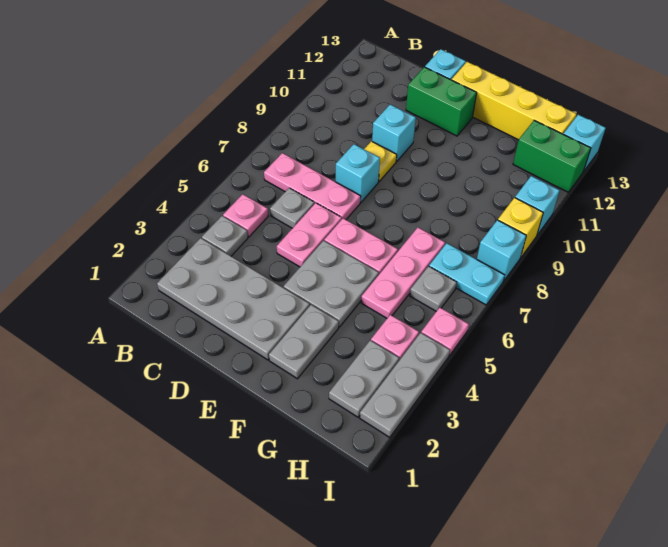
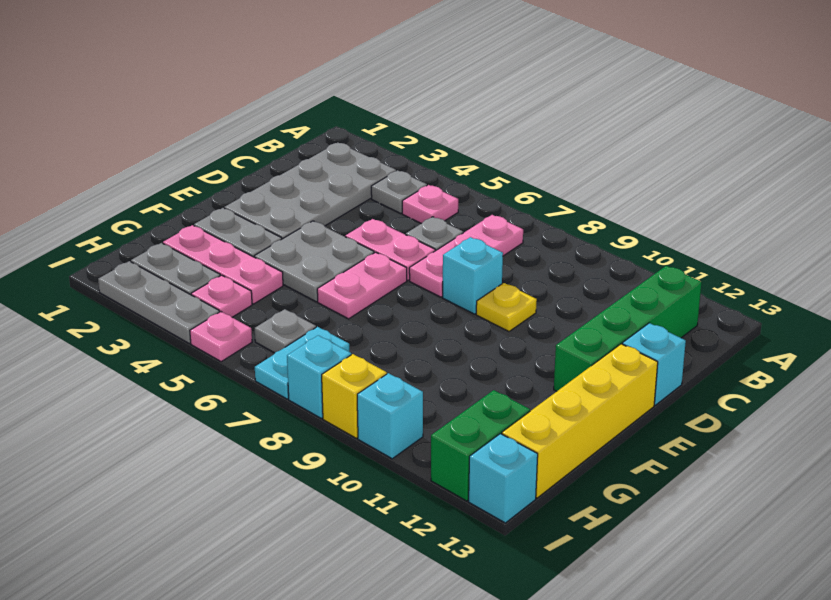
cyan 1x1 brick [372,104,416,161] -> none
green 1x2 brick [406,67,477,136] -> green 1x4 brick [554,266,701,391]
pink 1x3 plate [361,227,445,318] -> pink 1x3 plate moved to [163,225,283,304]

